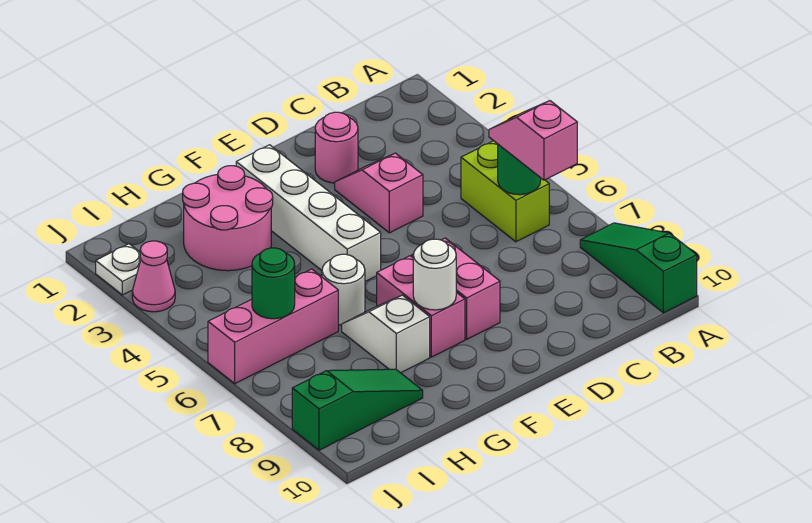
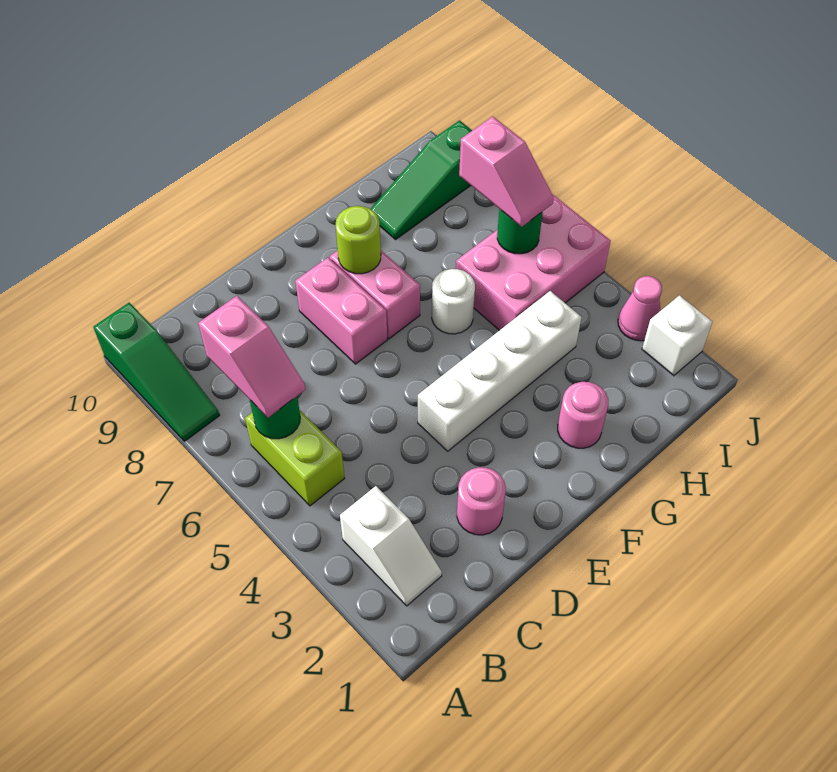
pink 1x2 slope [335,153,423,233] -> pink 1x2 slope moved to [459,117,554,227]
white 1x4 brick [236,145,381,281] -> white 1x4 brick turned to [418,291,582,451]
white 1x1 round brick [413,239,456,310] -> lime 1x1 round brick [336,206,381,274]
pink 2x2 round brick [183,166,273,271] -> pink 1x1 round brick [558,382,608,448]
white 1x2 slope [342,295,430,373] -> white 1x2 slope moved to [340,486,442,606]
pink 1x3 brick [208,269,338,384] -> pink 2x3 brick [456,194,611,330]
white 1x1 plate [96,244,141,295] -> white 1x1 brick [642,295,712,376]

